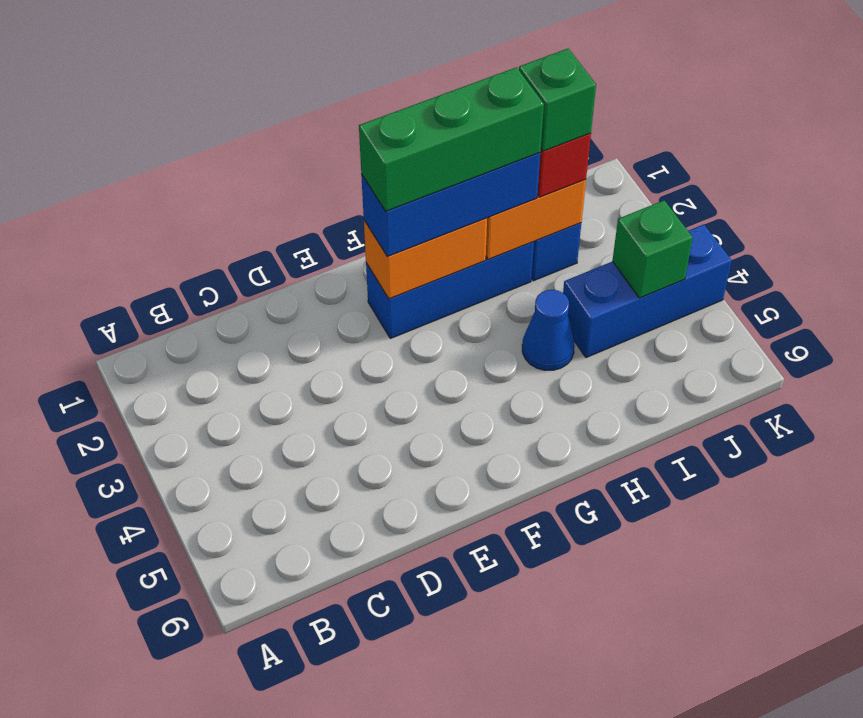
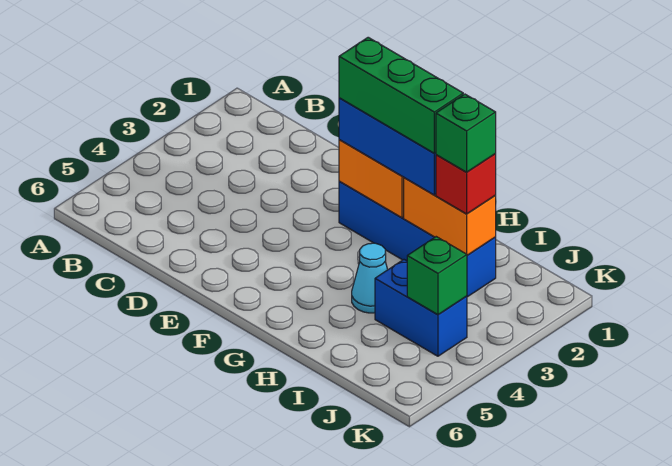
blue 1x1 cone [522,290,575,370] -> cyan 1x1 cone [352,243,388,313]
blue 1x3 brick [563,224,732,358] -> blue 1x2 brick [375,260,467,356]

